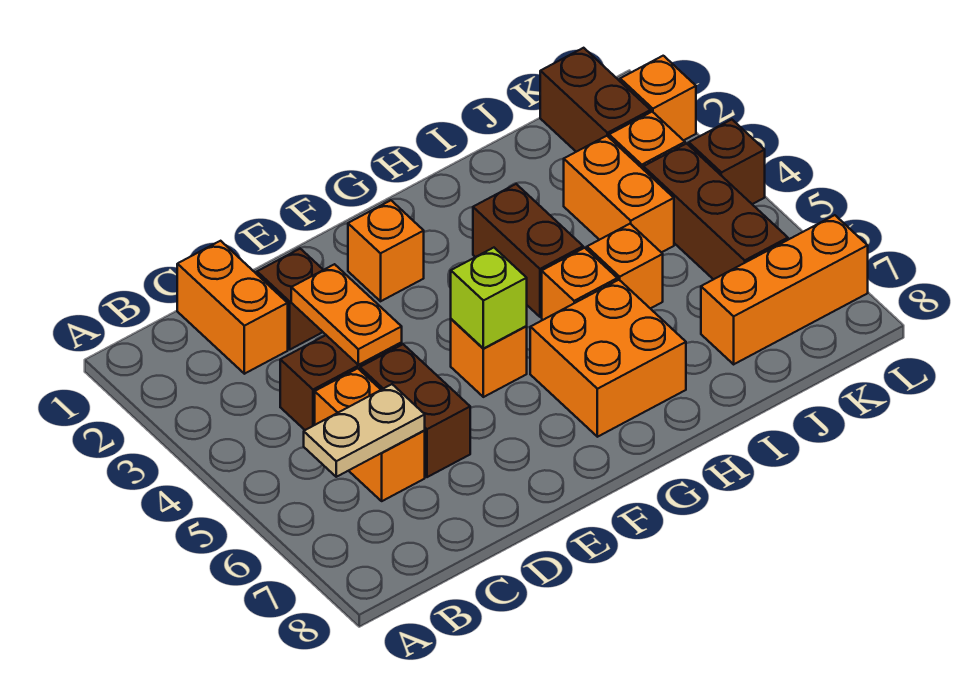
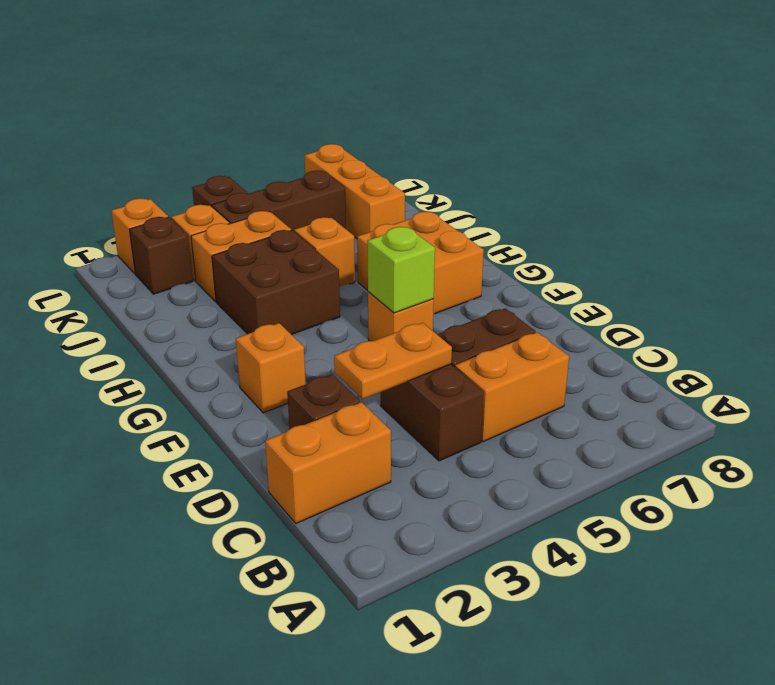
tan 1x2 plate [304,384,425,477] -> none
brown 1x2 brick [473,184,583,317] -> brown 2x2 brick [212,230,340,335]
orange 1x1 brick [542,248,617,320] -> none
brown 1x2 brick [540,48,651,152] -> brown 1x1 brick [129,217,193,294]

